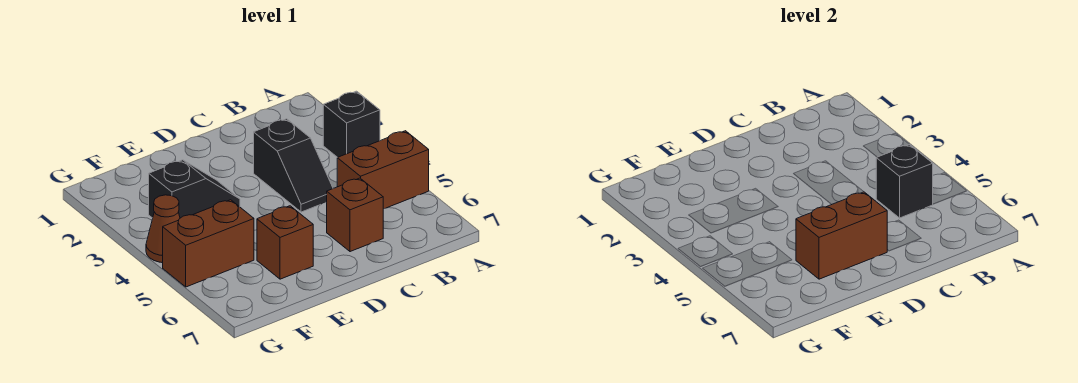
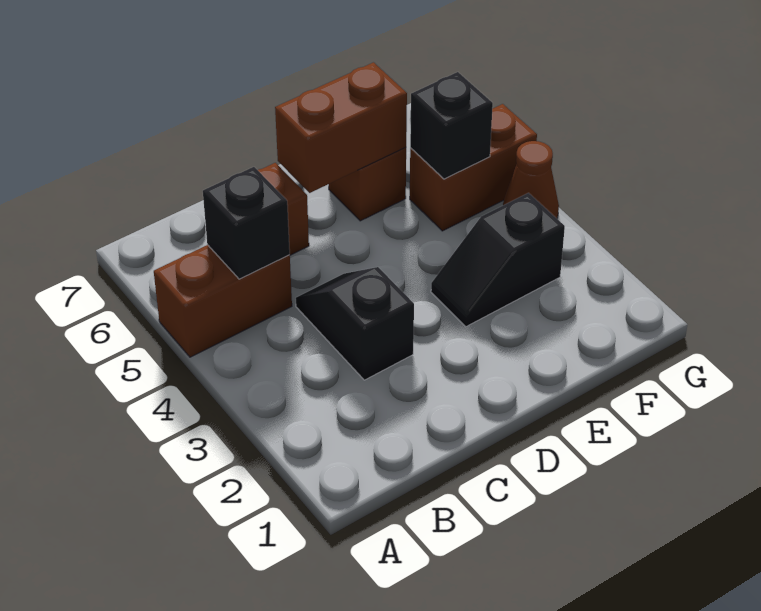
black 1x1 brick [323,91,380,157] -> black 1x1 brick moved to [410,72,493,179]

